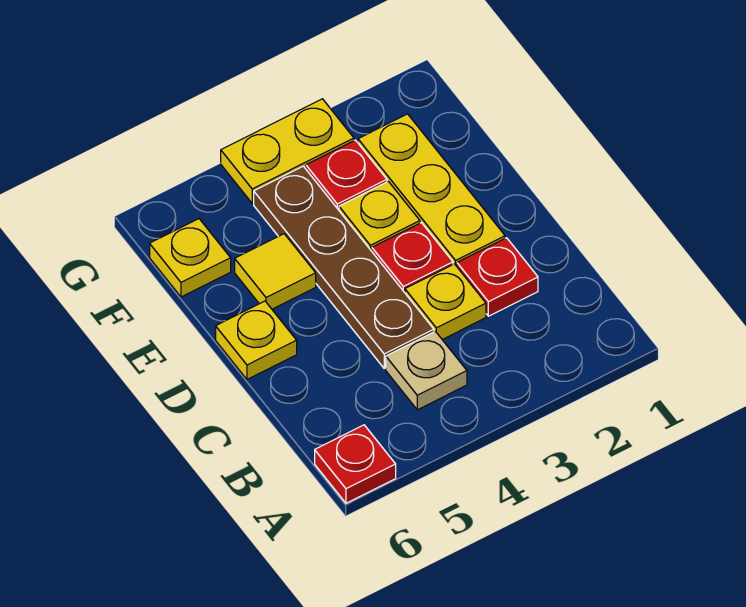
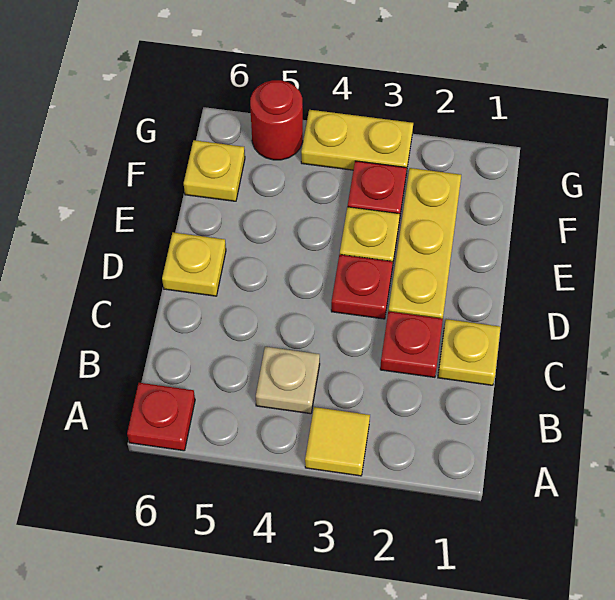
yellow 1x1 plate [405,264,486,340] -> yellow 1x1 plate moved to [438,319,501,385]
brown 1x4 plate [254,166,434,368] -> none
yellow 1x1 tile [235,234,316,309] -> yellow 1x1 tile moved to [305,407,370,476]
none -> red 1x1 round brick [250,80,303,160]

